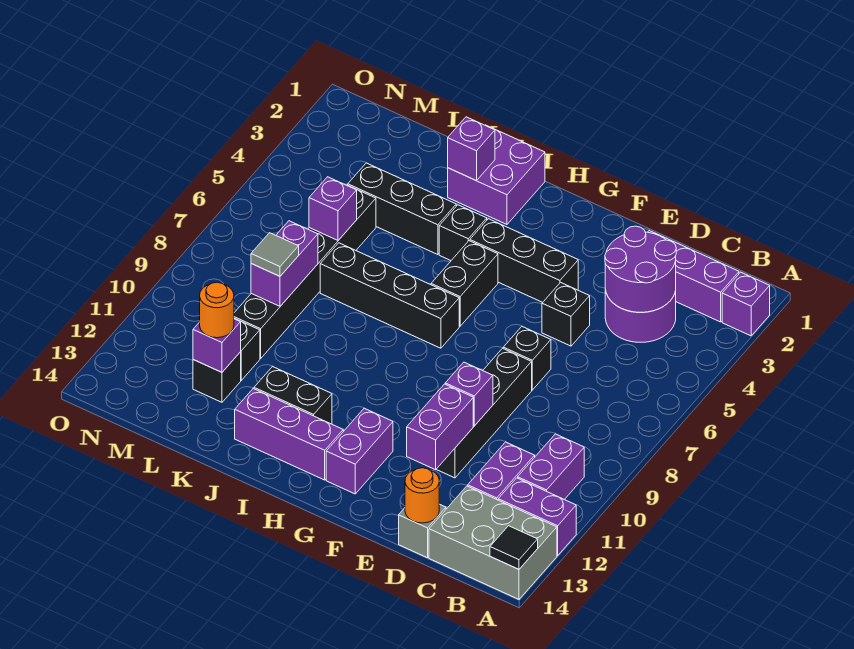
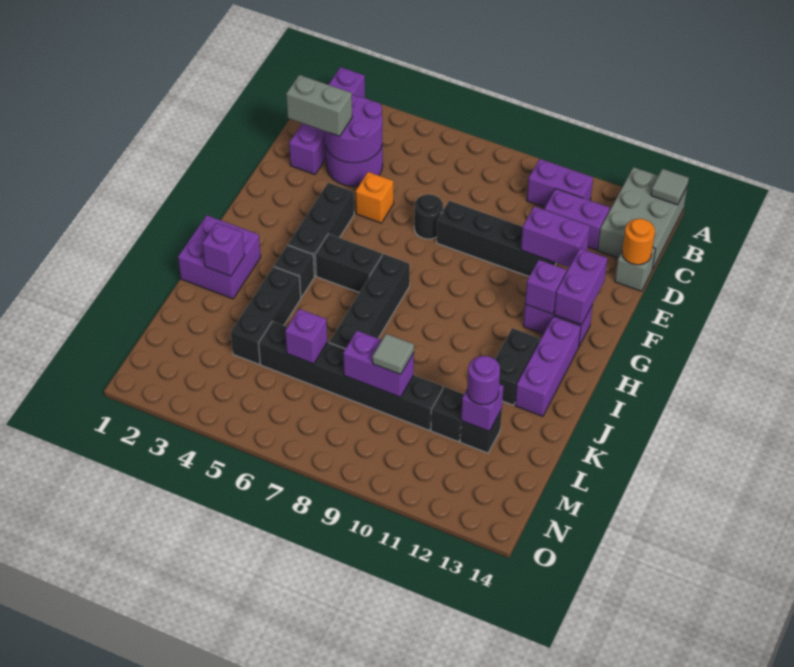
purple 1x2 brick [498,478,576,555] -> purple 1x2 brick moved to [554,248,607,325]
black 1x1 tile [490,526,538,569] -> grey 1x1 tile [651,169,689,205]
none -> grey 1x2 brick [286,75,352,136]
black 1x1 brick [542,282,590,346] -> orange 1x1 brick [356,172,394,223]
black 1x1 brick [503,326,551,390] -> black 1x1 round brick [414,194,443,239]
purple 1x1 brick [445,362,493,426] -> purple 1x1 brick moved to [525,260,566,314]
orange 1x1 round brick [200,282,234,338] -> purple 1x1 round brick [467,356,500,405]

